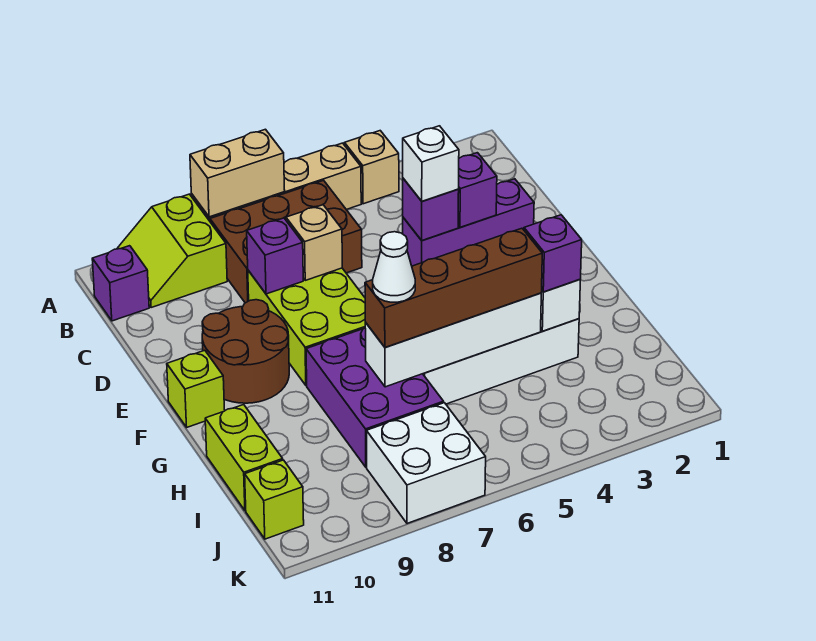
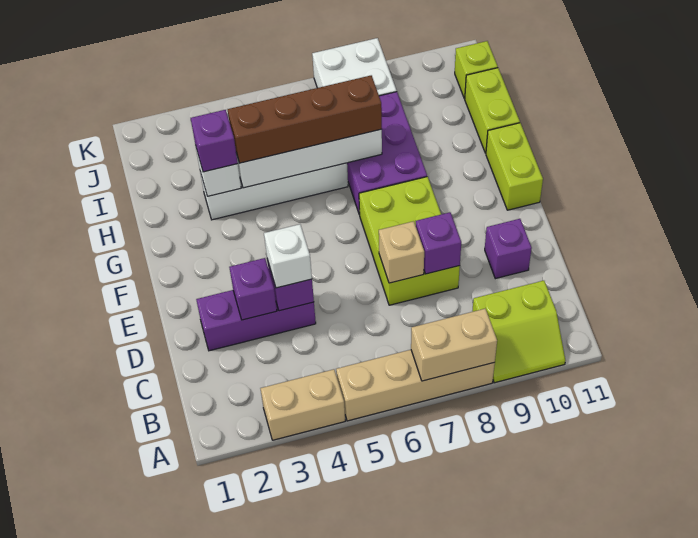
tan 1x1 brick [344,131,399,204] -> tan 1x2 brick [260,369,345,440]
lime 2x2 slope [117,194,227,308] -> lime 2x2 slope turned to [472,281,565,383]
brown 2x3 brick [210,180,362,303] -> none
purple 1x1 brick [92,246,149,321] -> purple 1x1 brick moved to [485,219,532,279]
brown 2x2 round brick [202,300,289,403] -> none
lime 1x1 brick [167,350,225,427] -> lime 1x2 brick [486,123,543,210]
white 1x1 cone [373,232,415,302] -> none

